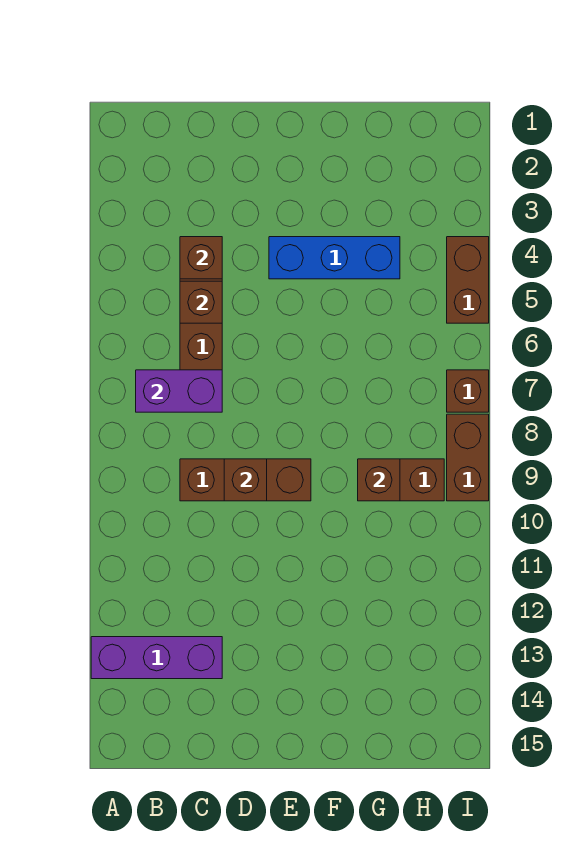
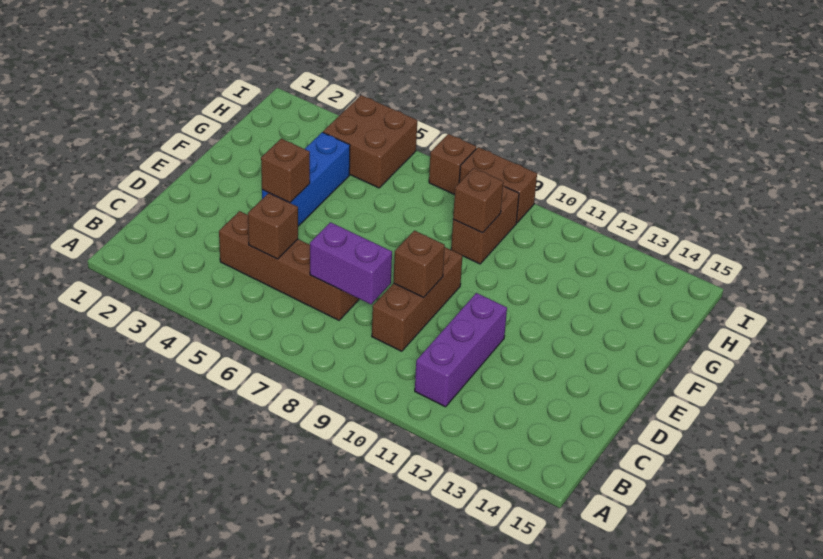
purple 1x3 brick [91,637,222,679] -> purple 1x3 brick moved to [415,293,507,407]
purple 1x2 brick [136,370,222,412] -> purple 1x2 brick turned to [310,222,392,304]
brown 1x1 brick [180,237,222,279] -> brown 1x1 brick moved to [261,139,310,203]
brown 1x2 brick [447,237,489,323] -> brown 2x2 brick [323,95,417,188]

